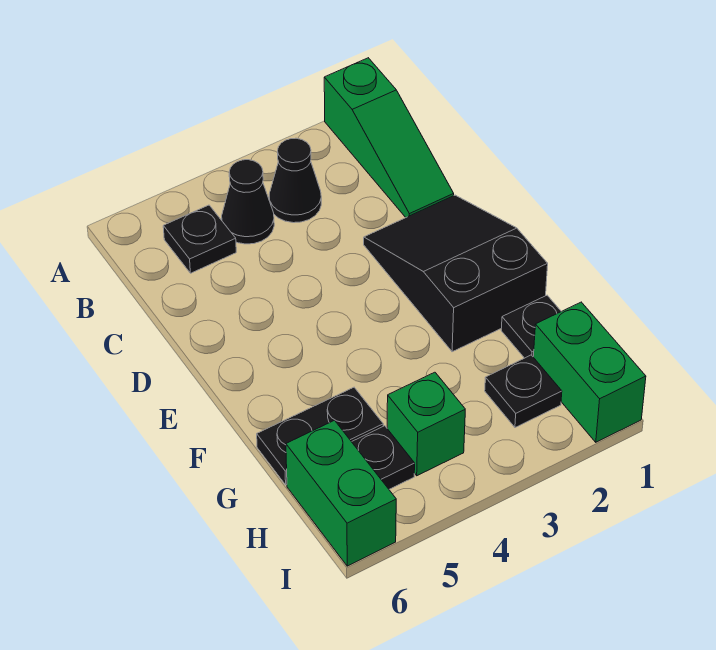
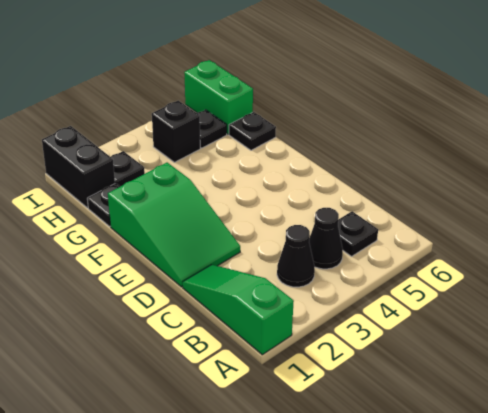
black 2x3 slope [364,195,548,352] -> green 2x3 slope [108,163,240,287]
black 1x2 plate [257,387,383,485] -> black 1x1 plate [229,112,276,150]
green 1x2 brick [533,302,646,442] -> black 1x2 brick [42,126,115,208]
green 1x1 brick [387,372,465,476] -> black 1x1 brick [152,101,200,162]

